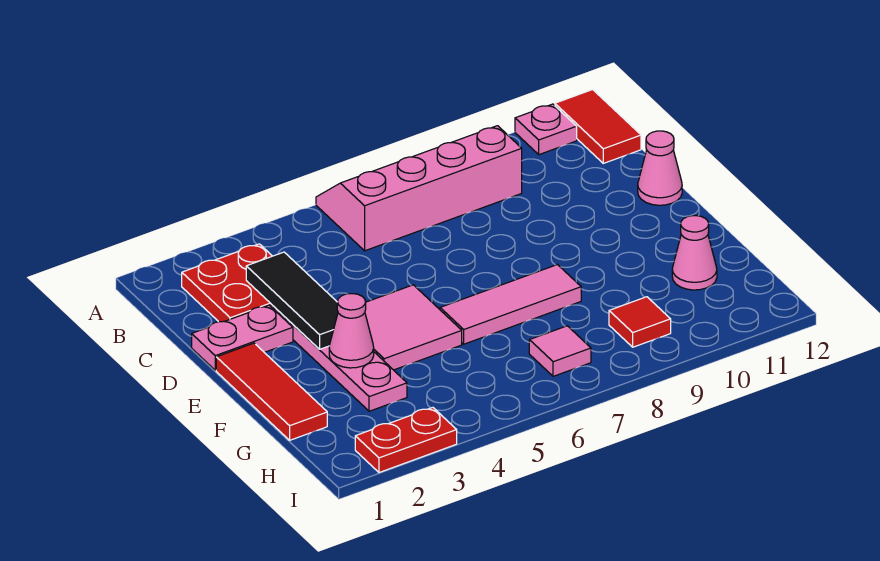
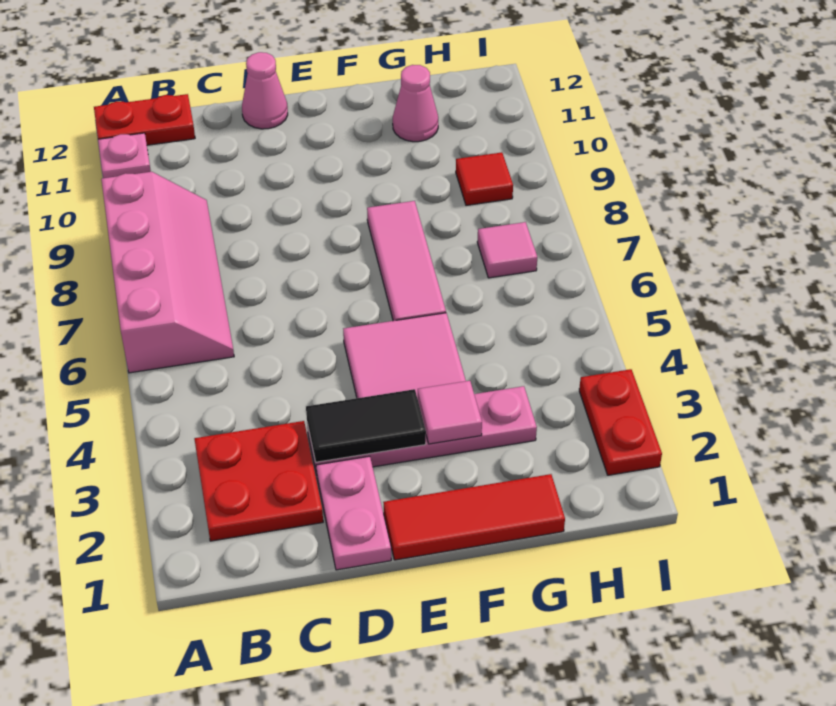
pink 2x4 slope [316,126,522,251] -> pink 2x4 slope turned to [101,172,234,373]
red 1x2 tile [555,90,641,163] -> red 1x2 plate [94,94,195,145]
black 1x3 tile [246,252,338,349] -> black 1x2 tile [306,389,426,462]
pink 1x1 cone [329,294,374,368] -> pink 1x1 tile [418,381,482,444]

